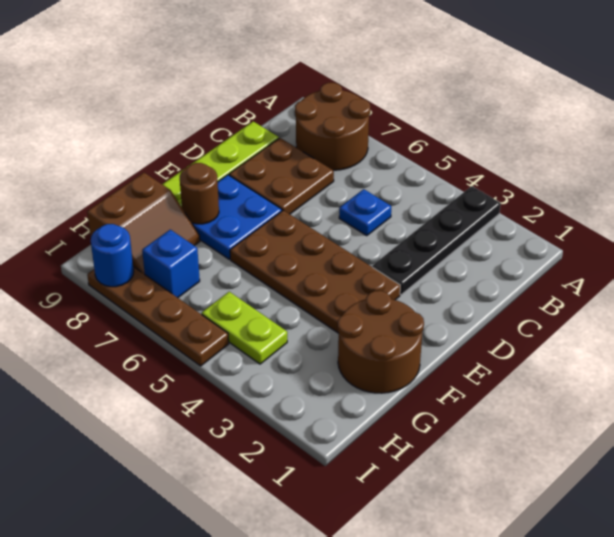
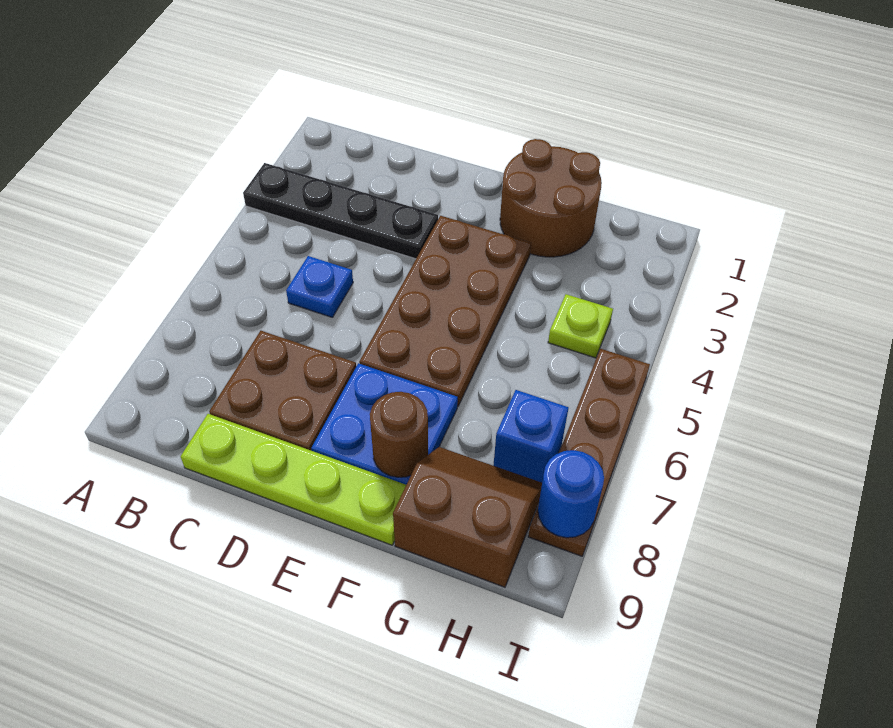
brown 2x2 round brick [295,83,370,170] -> none
lime 1x2 plate [202,292,287,364] -> lime 1x1 plate [548,294,613,358]

